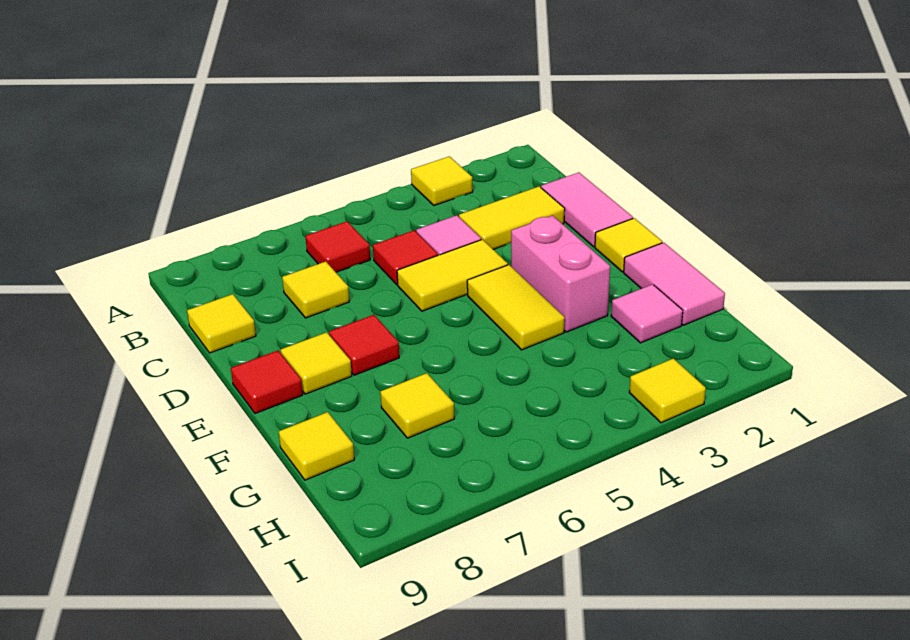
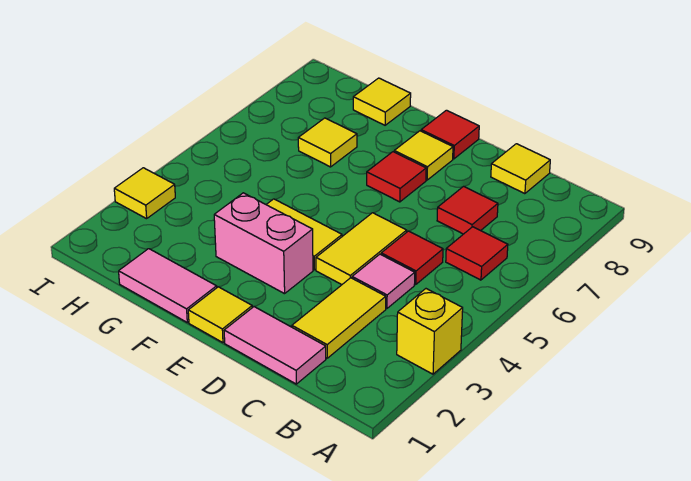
yellow 1x1 tile [411,156,473,205] -> yellow 1x1 brick [397,289,463,374]
yellow 1x1 tile [282,261,349,318] -> red 1x1 tile [437,186,498,234]
pink 1x1 tile [611,284,683,343] -> none

